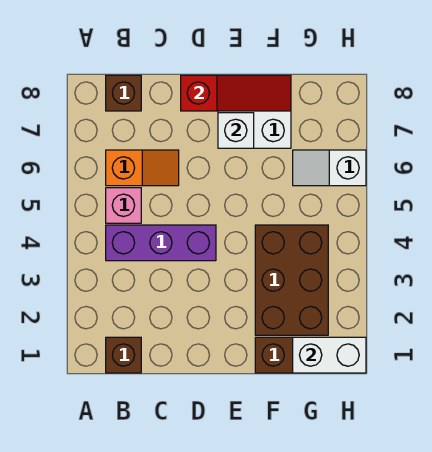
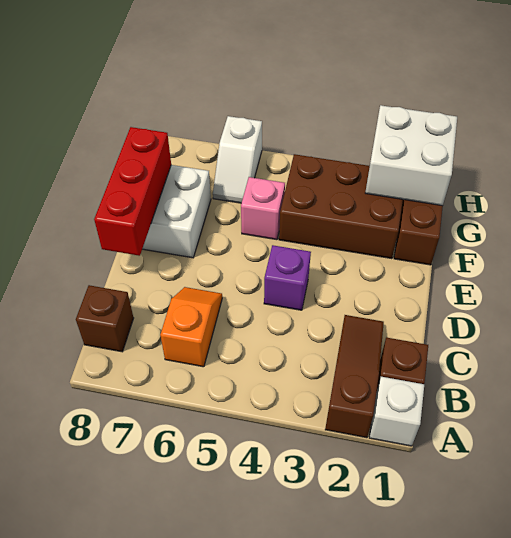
none -> brown 1x3 slope [325,315,384,438]
purple 1x3 brick [106,225,216,261] -> purple 1x1 brick [264,245,311,310]
pink 1x1 brick [106,188,141,223] -> pink 1x1 brick moved to [241,177,285,240]
red 1x3 slope [181,75,291,111] -> red 1x3 brick [94,127,171,256]
white 1x1 brick [218,113,254,148] -> white 1x1 brick moved to [369,377,424,446]
white 1x2 brick [293,337,366,373] -> white 2x2 brick [365,105,457,206]

